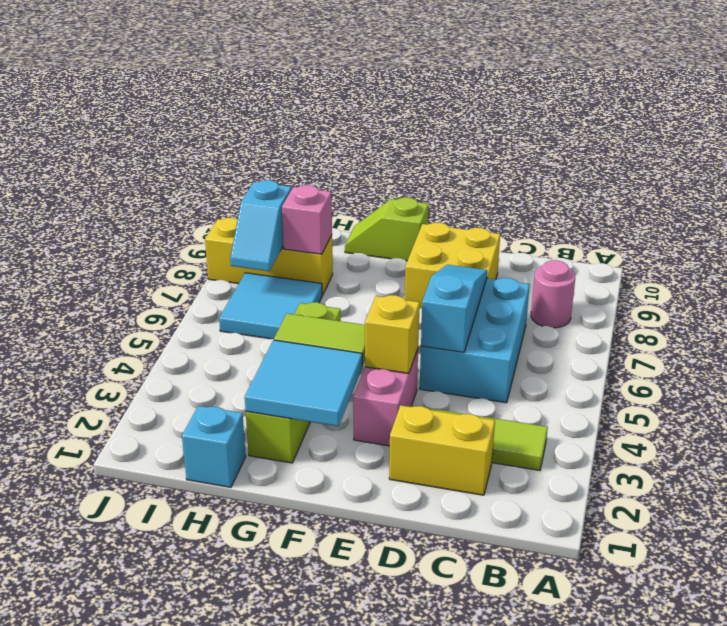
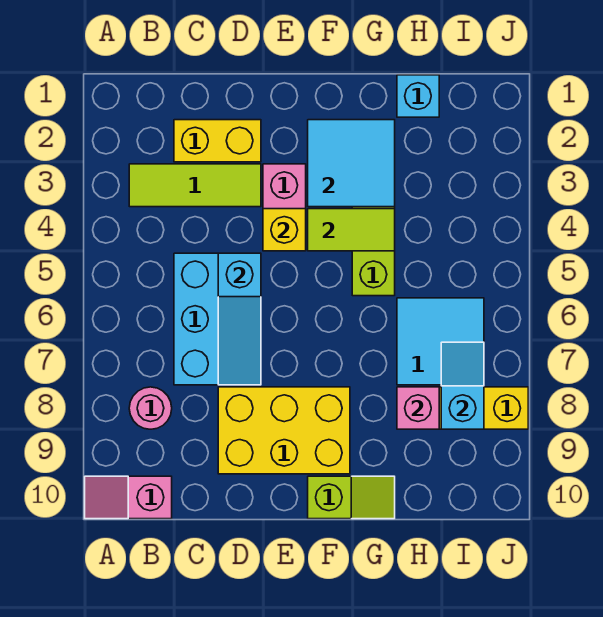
none -> pink 1x2 slope [85,476,172,519]
yellow 2x2 brick [405,223,500,308] -> yellow 2x3 brick [218,387,350,474]

